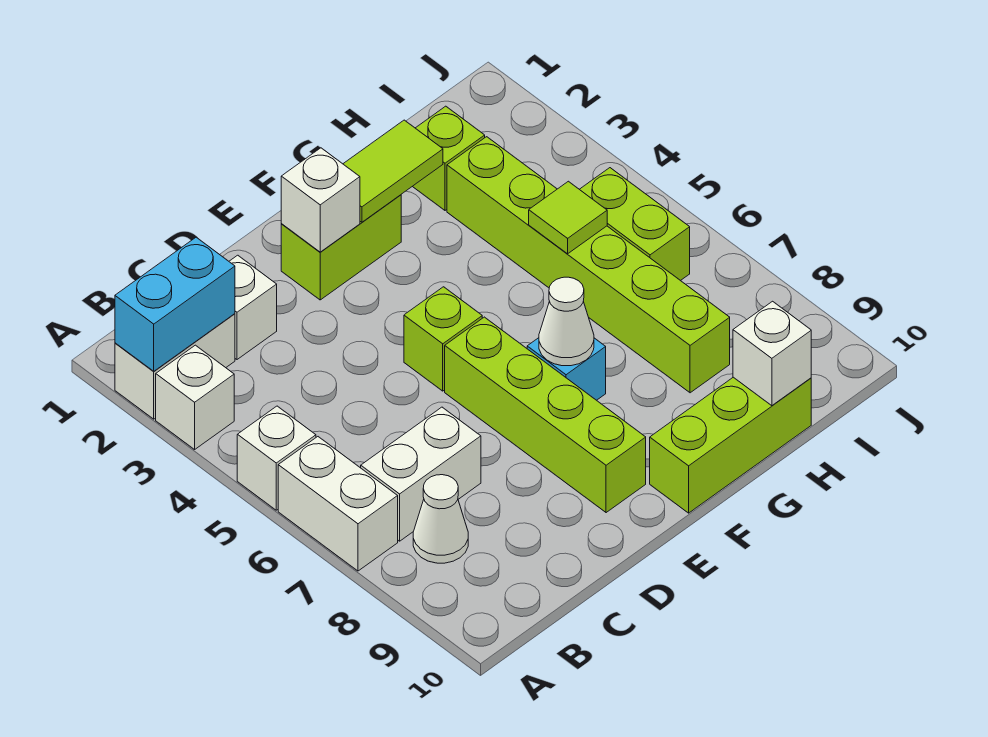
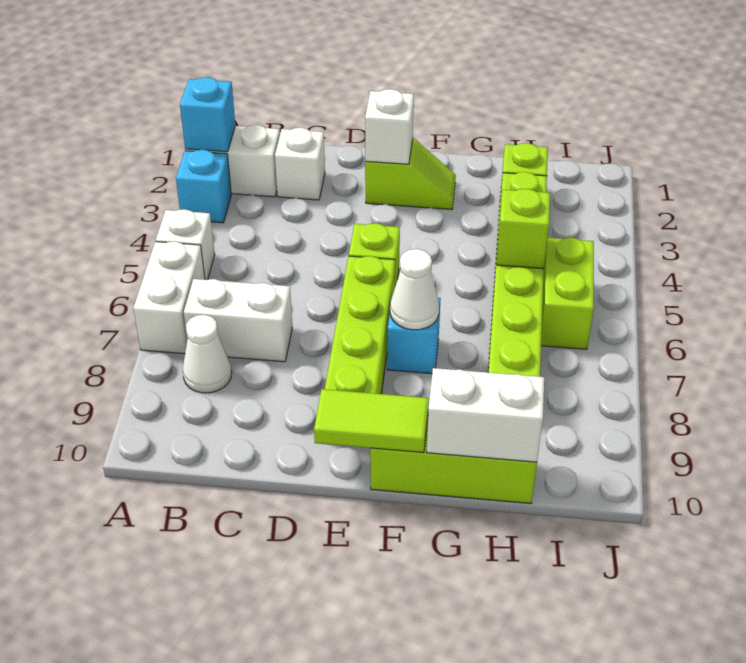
cyan 1x2 brick [115,237,235,371] -> cyan 1x1 brick [180,77,235,152]
white 1x1 brick [156,345,234,449] -> cyan 1x1 brick [176,150,231,223]
lime 1x2 brick [281,195,401,300] -> lime 1x2 slope [365,138,456,209]
lime 1x2 tile [343,120,443,222] -> lime 1x2 tile moved to [314,389,429,453]
lime 1x1 tile [529,181,607,254] -> lime 1x1 brick [496,189,550,269]
white 1x1 brick [733,301,811,406] -> white 1x2 brick [427,368,544,462]

